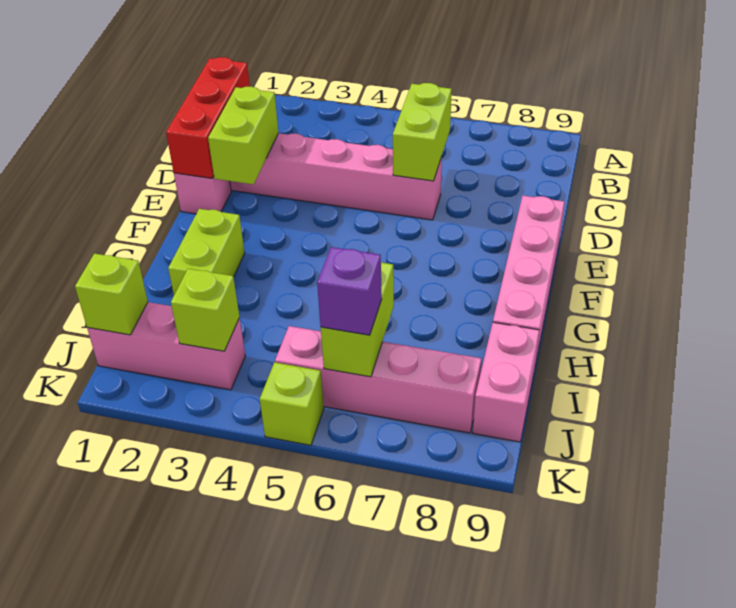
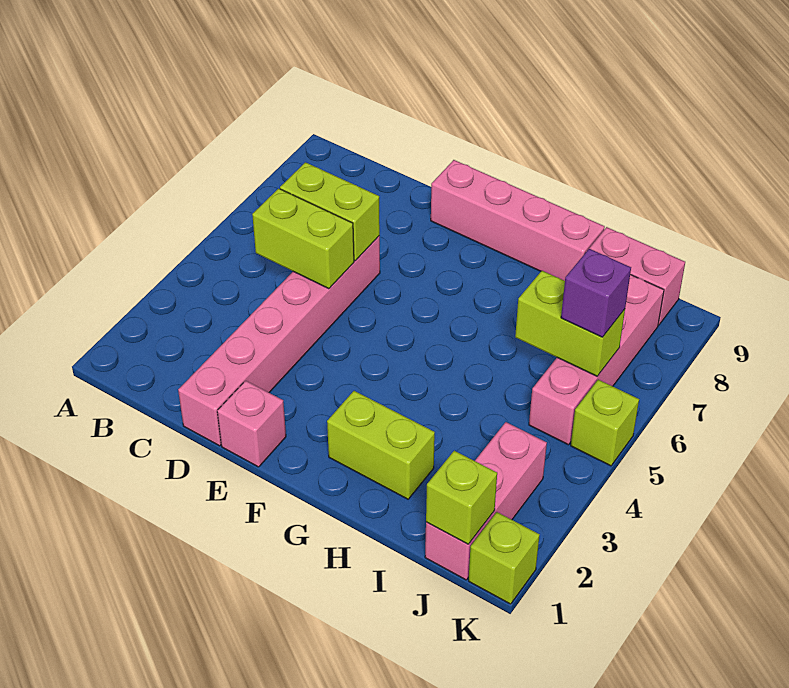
red 1x3 brick [166,57,250,178] -> none
lime 1x2 brick [208,87,278,184] -> lime 1x2 brick moved to [252,188,354,289]
lime 1x1 brick [171,269,239,351] -> lime 1x1 brick moved to [469,512,540,604]

